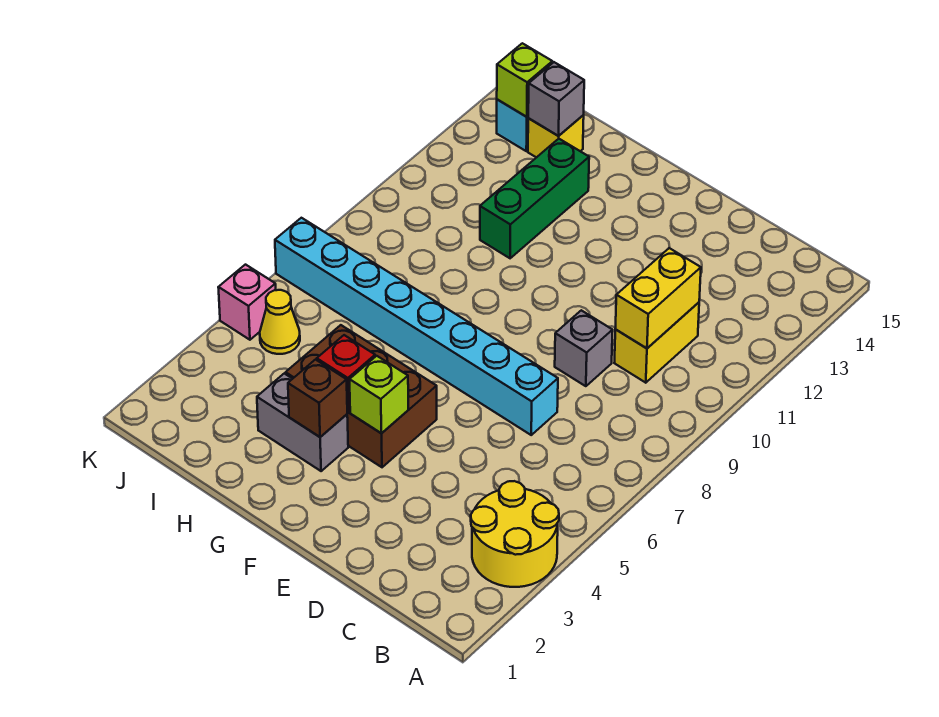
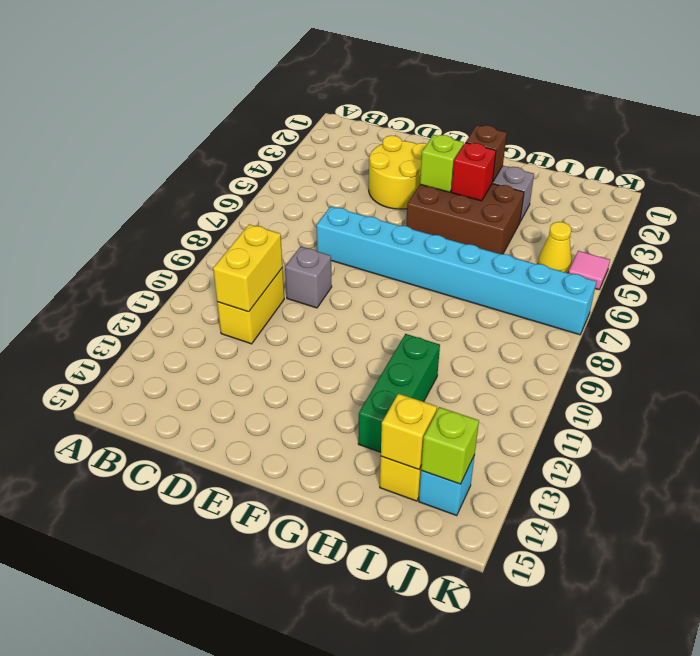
yellow 2x2 round brick [471,481,559,587] -> yellow 2x2 round brick moved to [369,136,427,209]
grey 1x1 brick [528,62,584,136] -> yellow 1x1 brick [381,394,437,469]
pink 1x1 brick [218,265,276,340] -> pink 1x1 tile [569,251,610,290]

